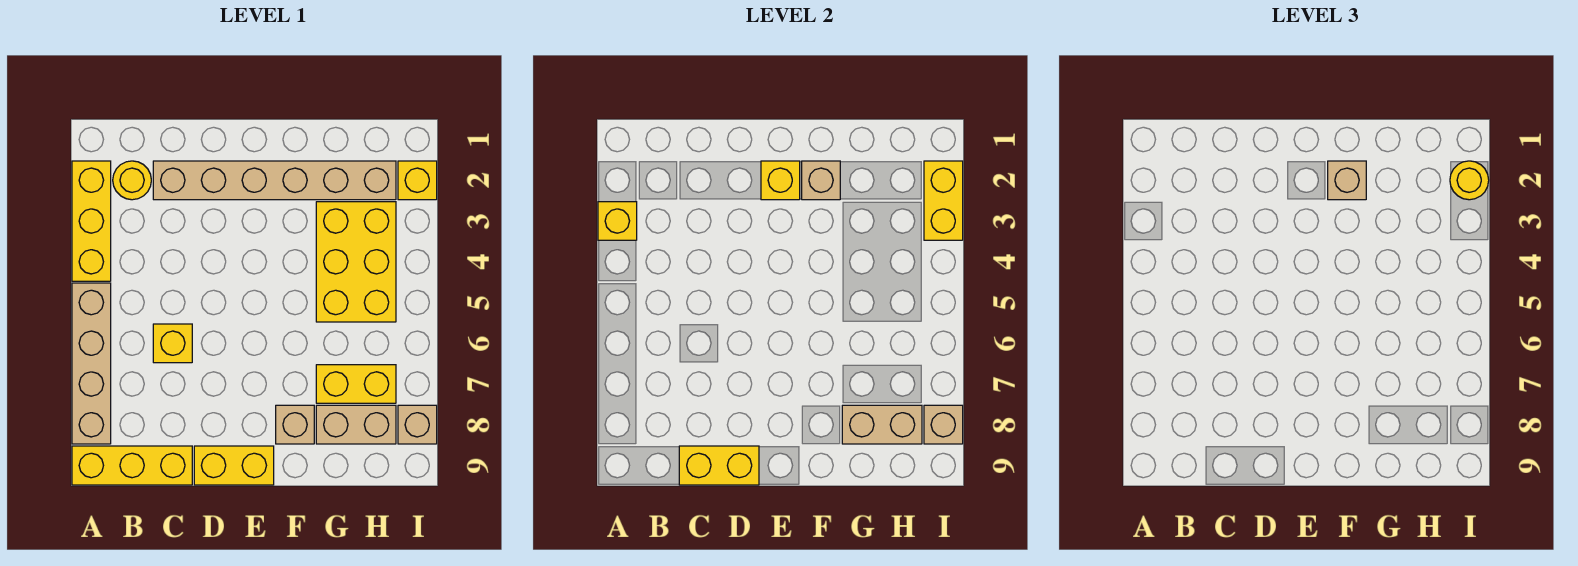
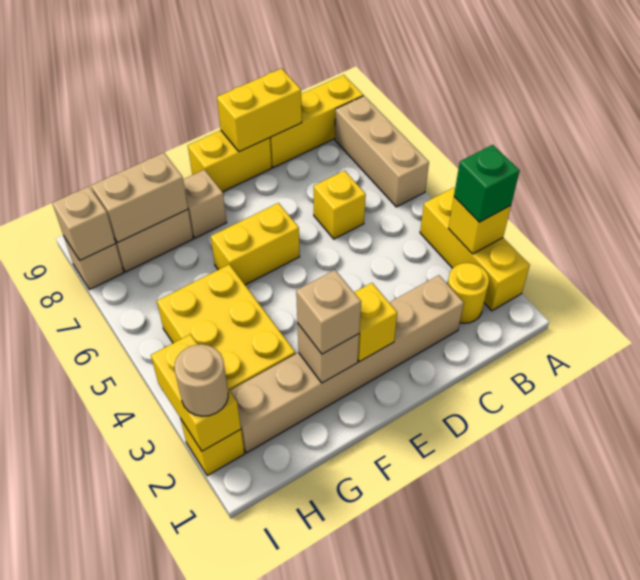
none -> green 1x1 brick [454,145,520,222]
tan 1x4 brick [72,283,111,444] -> tan 1x3 brick [335,96,429,207]
yellow 1x2 brick [316,365,396,403] -> yellow 1x2 brick moved to [211,203,300,285]
yellow 1x1 round brick [1450,161,1489,200] -> tan 1x1 round brick [175,344,228,416]

